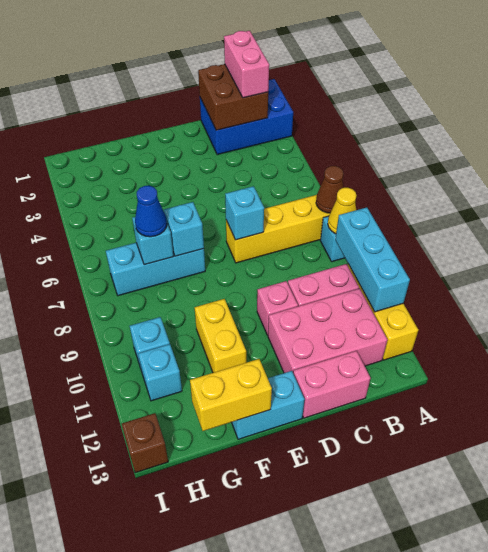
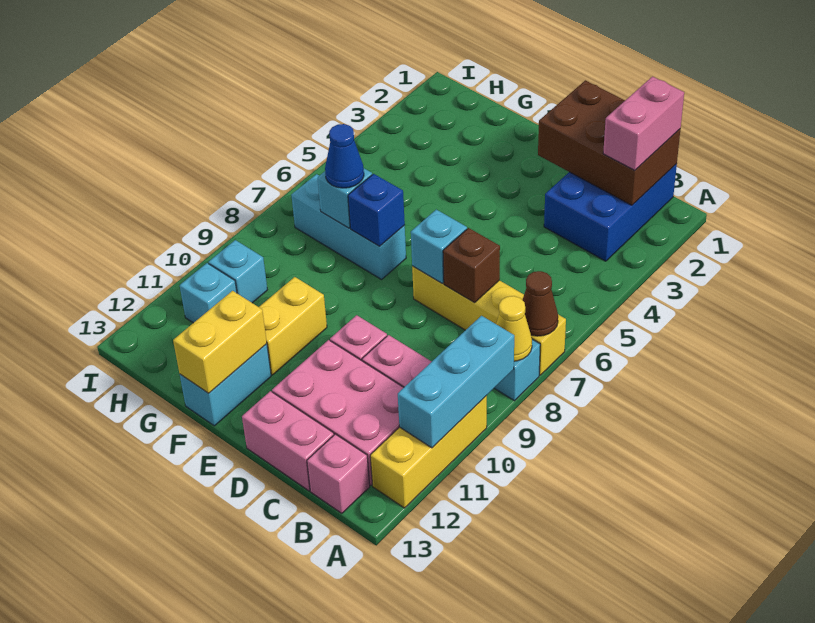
blue 2x3 brick [200,79,293,155] -> blue 2x3 brick turned to [544,164,677,261]
brown 2x2 brick [198,64,268,130] -> brown 2x3 brick [538,80,680,205]
none -> pink 1x1 brick [307,434,370,513]
cyan 1x2 brick [232,371,305,439] -> cyan 1x2 brick turned to [180,344,271,426]
cyan 1x1 brick [164,202,204,256] -> blue 1x1 brick [348,174,405,246]
yellow 1x2 brick [190,359,272,431] -> yellow 1x2 brick turned to [173,291,267,393]
brown 1x1 brick [122,413,168,473] -> brown 1x1 brick moved to [443,228,500,303]

